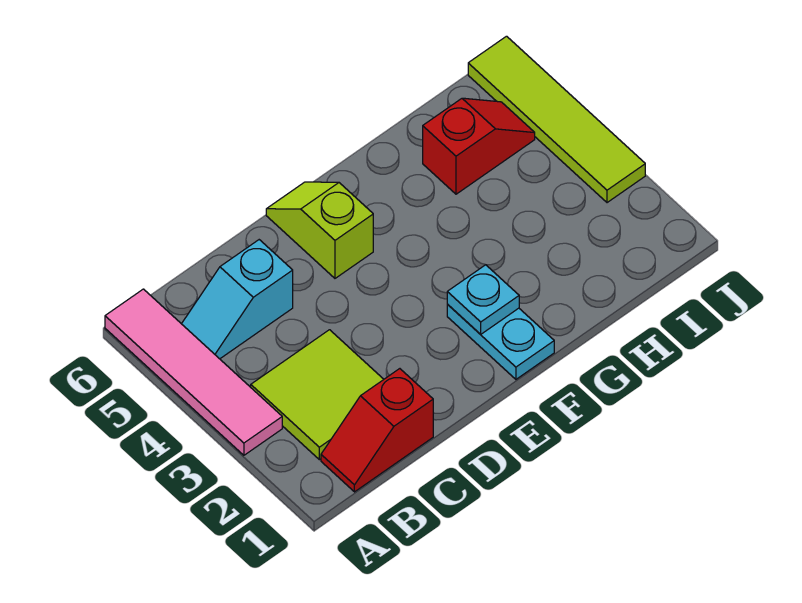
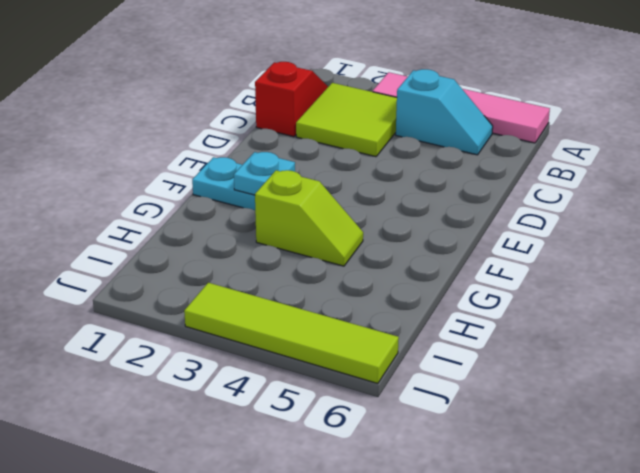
cyan 1x2 slope [182,240,293,359] -> cyan 1x2 slope turned to [396,69,493,155]
lime 1x2 slope [266,182,373,278] -> lime 1x2 slope moved to [255,170,363,266]
red 1x2 slope [423,98,535,194] -> none

